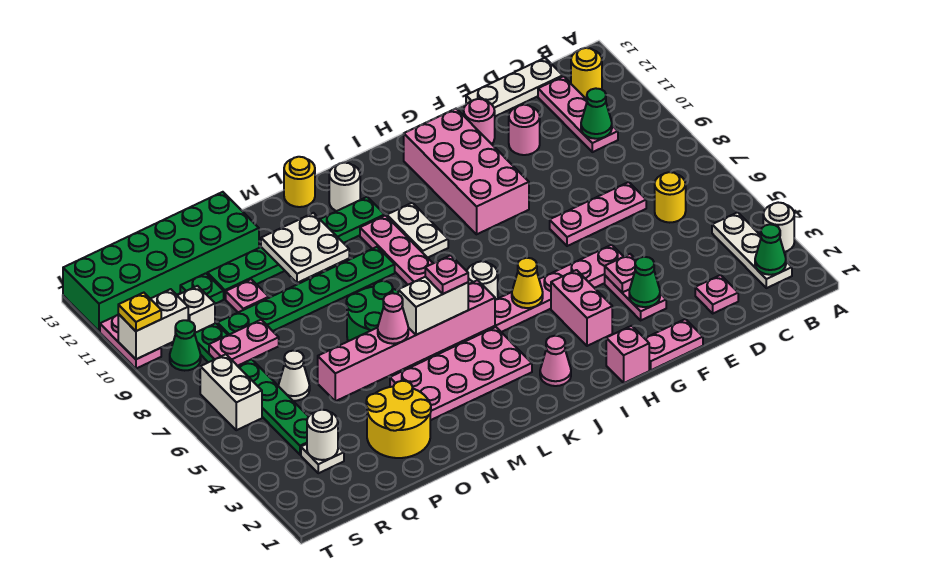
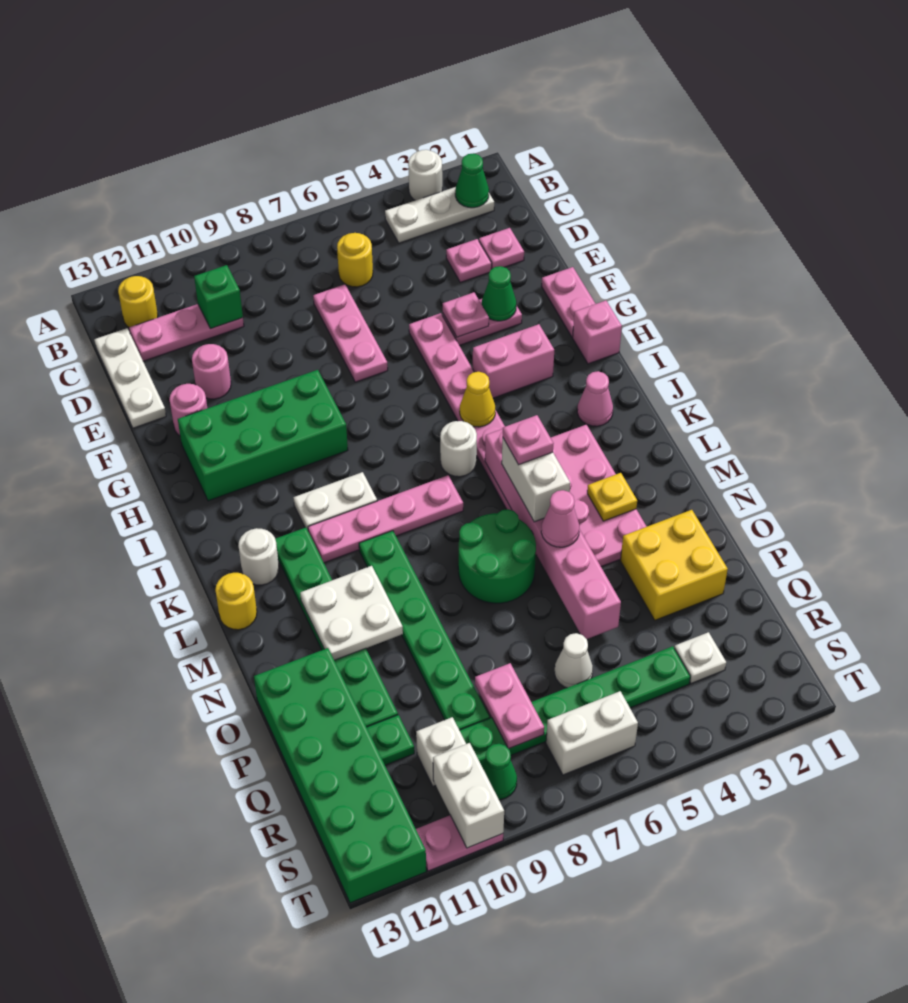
green 1x1 cone [581,88,612,139] -> green 1x1 brick [194,265,243,329]
pink 2x4 brick [404,109,529,234] -> green 2x4 brick [178,370,348,501]
yellow 2x2 round brick [366,381,431,458] -> yellow 2x2 brick [620,510,728,620]
pink 1x1 plate [226,279,269,312] -> pink 1x1 plate moved to [446,239,492,282]
white 1x1 round brick [307,410,338,460] -> none
yellow 1x1 plate [118,293,161,331] -> yellow 1x1 plate moved to [587,473,637,521]

